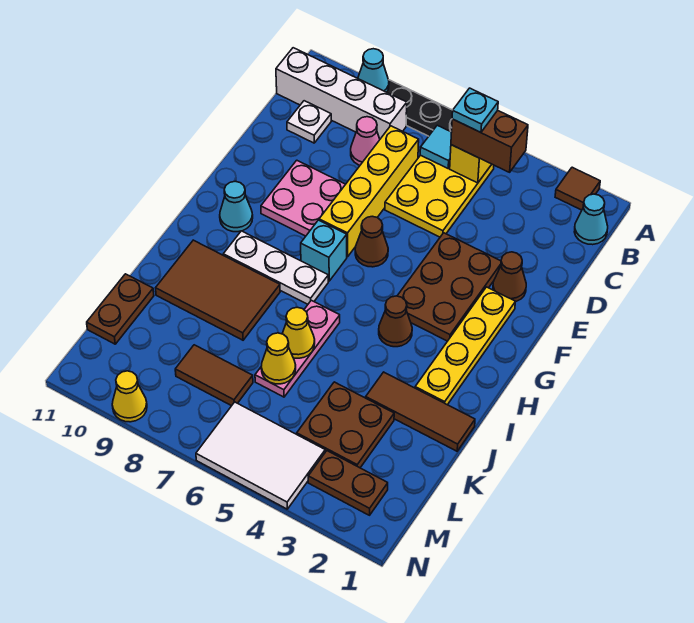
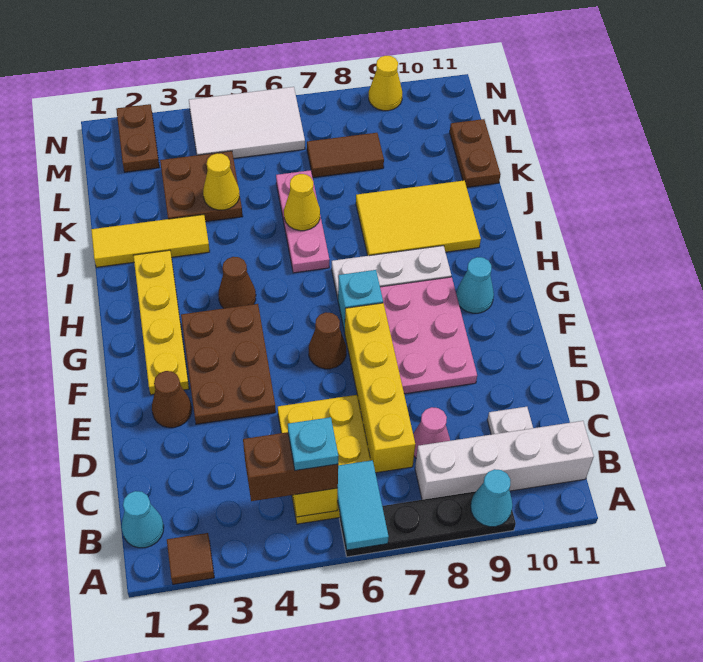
cyan 1x1 tile [420,125,452,168] -> cyan 1x2 tile [337,460,389,550]
pink 2x2 plate [261,160,346,236] -> pink 2x3 plate [380,277,477,394]
brown 2x3 tile [156,240,280,340] -> yellow 2x3 tile [356,181,481,256]
brown 1x3 tile [366,372,475,451] -> yellow 1x3 tile [91,215,210,267]
yellow 1x1 cone [261,333,296,384] -> yellow 1x1 cone moved to [203,153,239,210]
brown 1x2 plate [308,451,388,515] -> brown 1x2 plate turned to [116,104,159,172]

